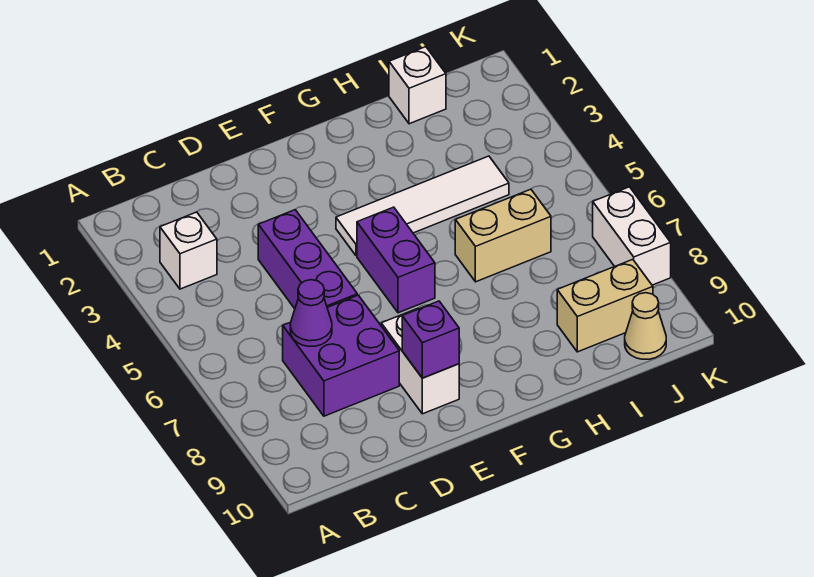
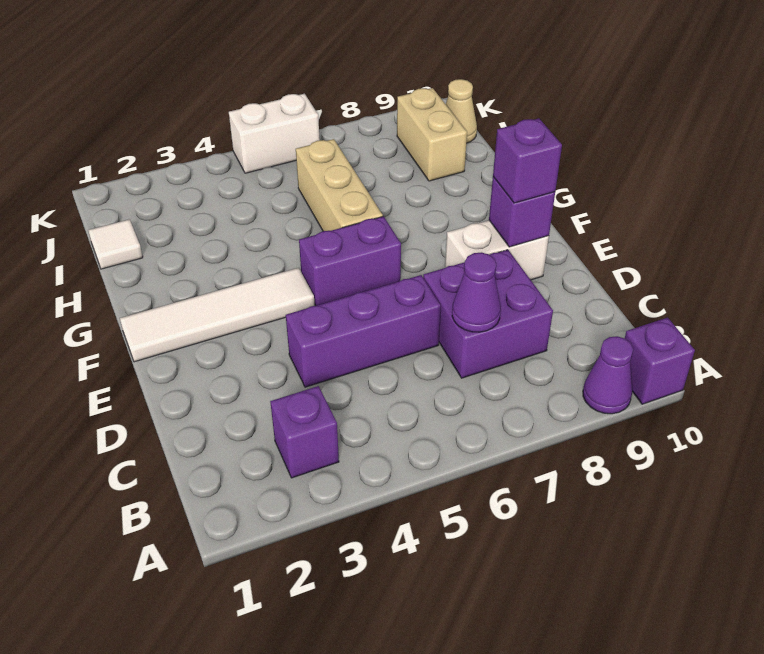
none -> purple 1x1 cone [583,336,633,414]
none -> purple 1x1 brick [625,318,695,404]
white 1x1 brick [160,212,217,289] -> purple 1x1 brick [270,386,339,478]
none -> purple 1x1 brick [493,118,562,203]
white 1x4 tile [336,156,509,256] -> white 1x4 tile turned to [120,268,315,362]
tan 1x2 brick [455,189,551,282] -> tan 1x3 brick [296,139,383,231]
white 1x1 brick [389,47,446,124] -> white 1x1 tile [88,219,143,269]
white 1x2 brick [593,187,671,285] -> white 1x2 brick moved to [229,94,320,173]

